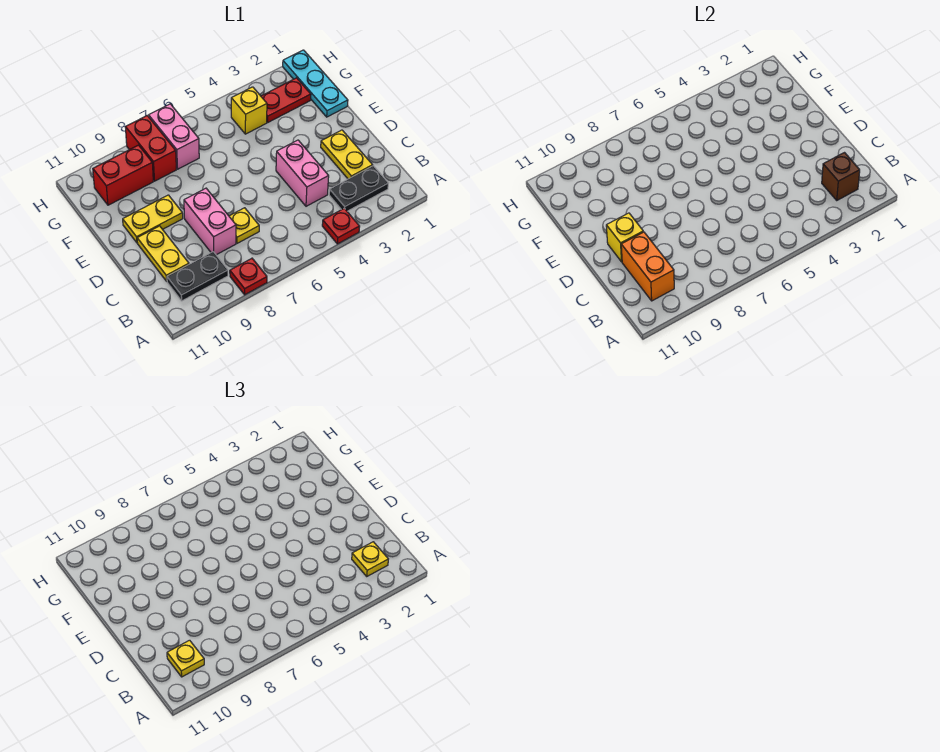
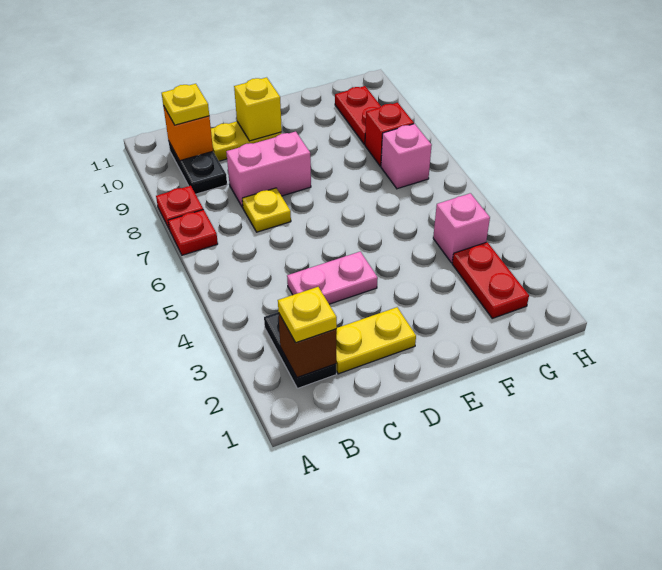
red 1x1 plate [322,208,360,244] -> red 1x1 plate moved to [168,210,218,255]
orange 1x2 brick [621,232,674,301] -> orange 1x1 brick [163,106,213,161]
pink 1x2 brick [276,140,329,206] -> pink 1x2 plate [287,252,378,304]
yellow 1x2 plate [123,195,183,243] -> none
cyan 1x3 plate [283,50,348,117] -> none
yellow 1x1 brick [231,87,267,134] -> pink 1x1 brick [433,193,490,263]
pink 1x2 brick [149,104,199,169] -> pink 1x1 brick [381,124,432,189]
red 1x2 brick [125,116,176,181] -> red 1x1 brick [365,103,414,166]
red 1x2 brick [93,145,153,205] -> red 1x2 plate [335,86,381,145]

